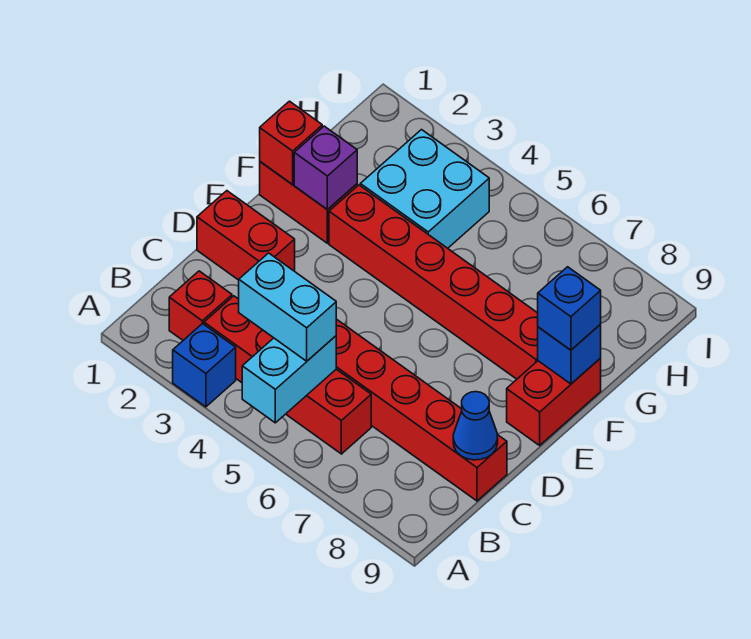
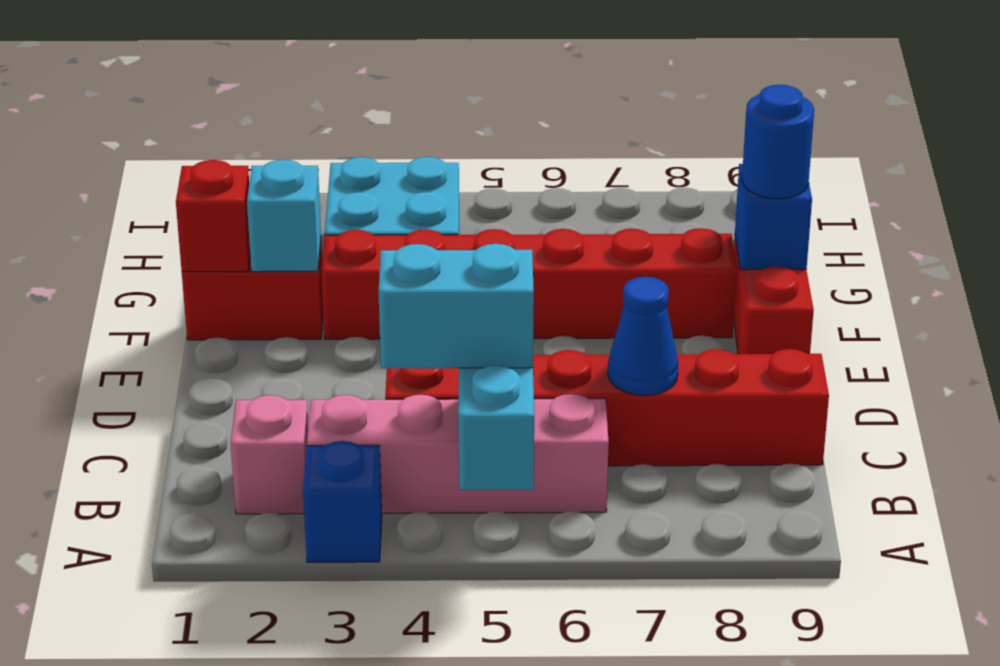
red 1x1 brick [169,271,232,340] -> pink 1x1 brick [231,395,308,514]
red 1x4 brick [204,296,371,454] -> pink 1x4 brick [307,394,609,513]
blue 1x1 cone [453,392,498,460] -> blue 1x1 cone moved to [608,277,678,395]
red 1x2 brick [197,191,295,280] -> none
purple 1x1 brick [294,126,357,210] -> cyan 1x1 brick [247,160,321,272]
blue 1x1 brick [538,267,601,350] -> blue 1x1 round brick [742,85,814,199]

